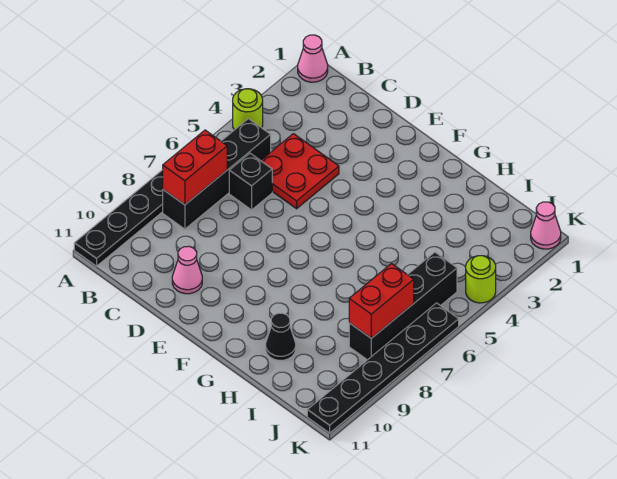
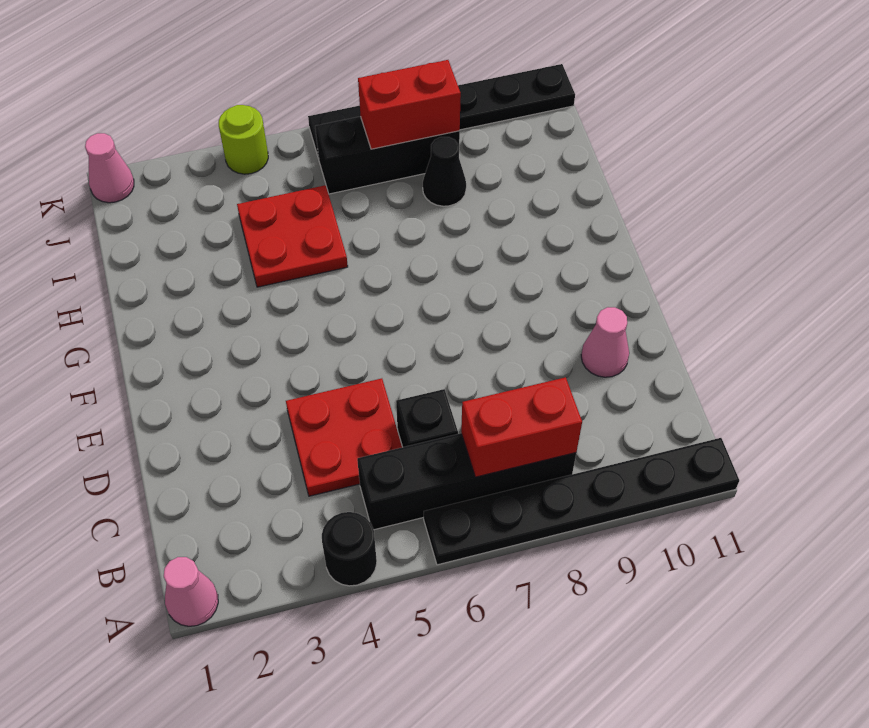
lime 1x1 round brick [233,89,263,130] -> black 1x1 round brick [322,512,377,586]
none -> red 2x2 plate [237,185,348,287]
black 1x1 cone [266,313,296,360] -> black 1x1 cone moved to [423,137,466,206]
black 1x4 brick [349,252,457,360] -> black 1x3 brick [315,116,460,194]

